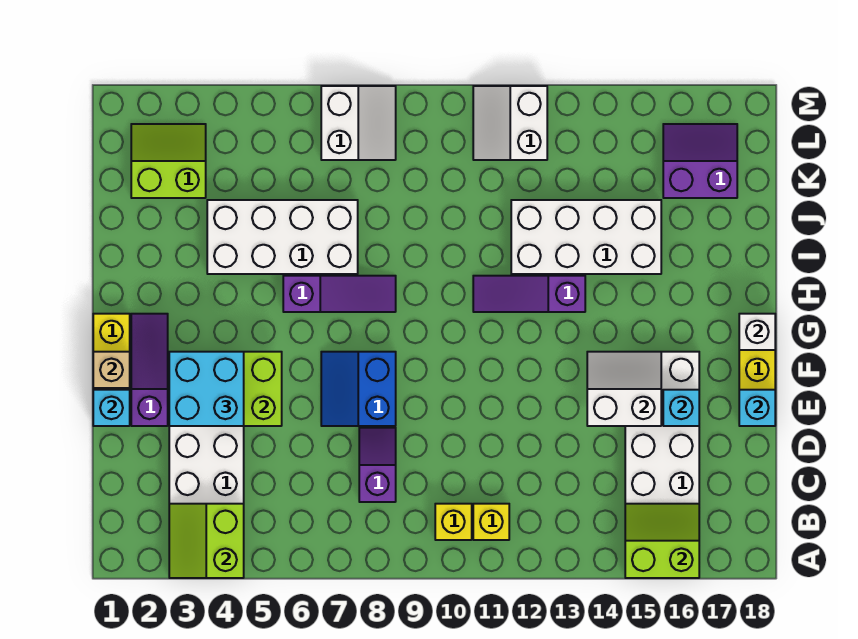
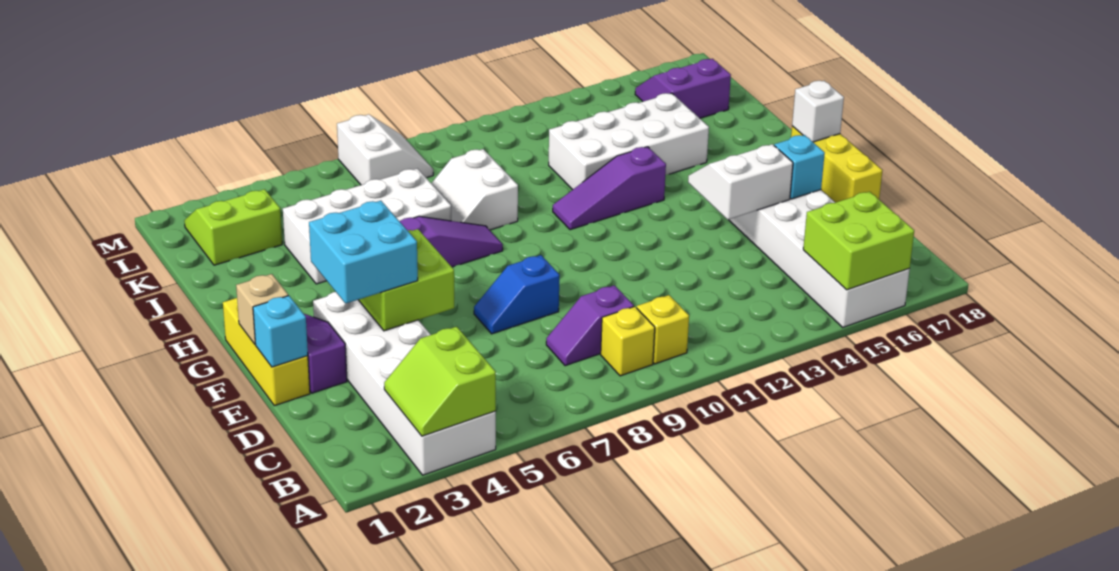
lime 2x2 slope [625,504,699,578] -> lime 2x2 brick [803,192,914,290]
yellow 1x1 brick [473,504,509,540] -> yellow 1x1 brick moved to [601,307,655,376]
purple 1x2 slope [359,428,396,502] -> purple 1x2 slope turned to [546,285,634,366]
blue 2x2 slope [321,352,396,426] -> blue 1x2 slope [474,255,560,334]
cyan 1x1 brick [739,390,775,426] -> none
white 2x2 slope [473,86,547,160] -> white 2x2 slope moved to [431,149,518,230]

